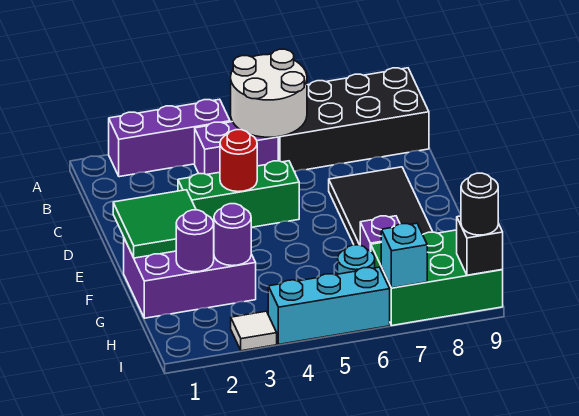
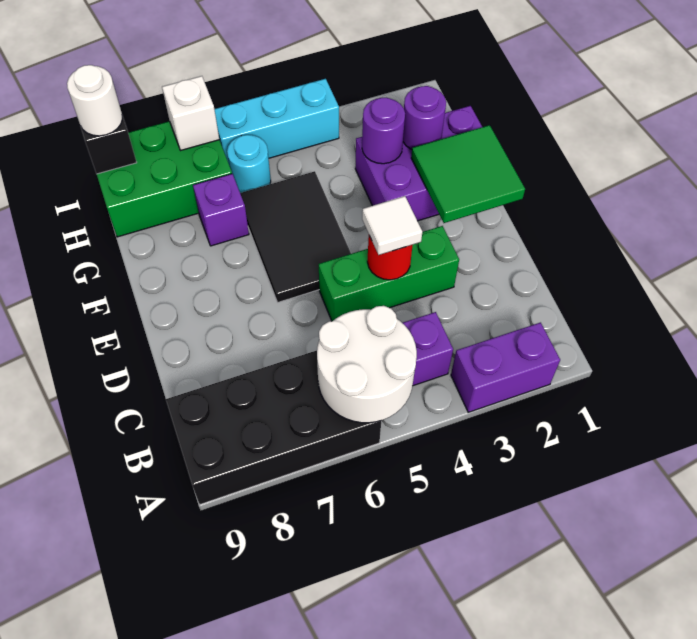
purple 1x3 brick [109,99,230,177] -> purple 1x2 brick [451,323,560,412]
black 2x3 tile [329,167,432,245] -> black 2x3 tile moved to [240,171,351,302]
white 1x1 tile [231,311,277,351] -> white 1x1 tile moved to [362,196,422,255]
cyan 1x1 brick [381,223,427,288] -> white 1x1 brick [162,76,219,150]
black 1x1 round brick [461,173,498,235] -> white 1x1 round brick [67,65,122,136]

